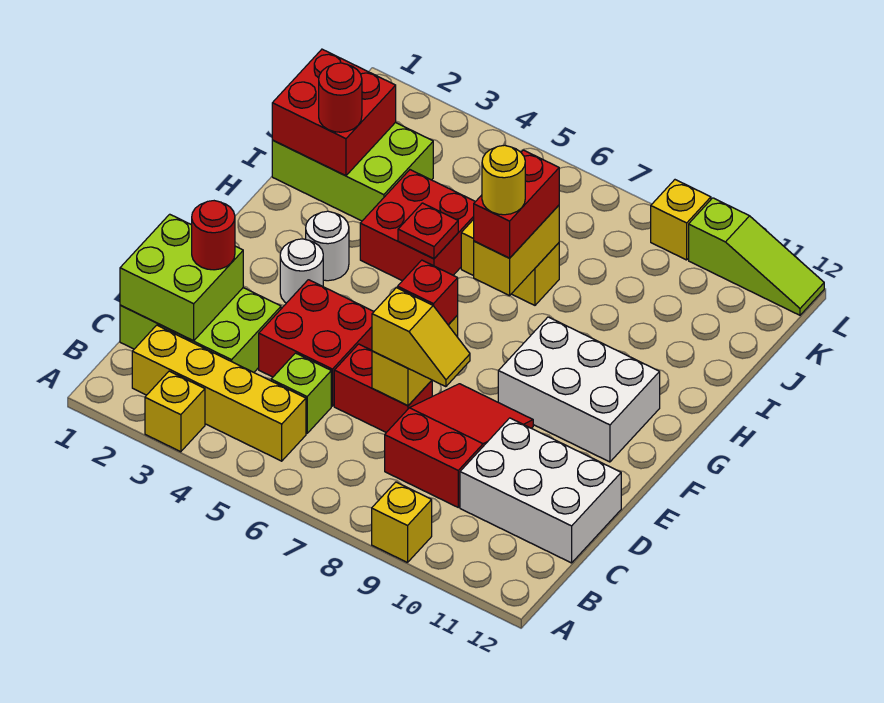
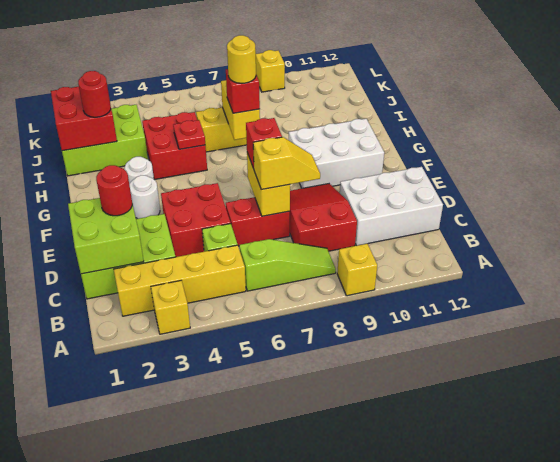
red 1x2 brick [474,150,559,258] -> red 1x1 brick [226,69,260,113]
lime 1x3 slope [689,198,824,315] -> lime 1x3 slope moved to [239,239,336,291]

